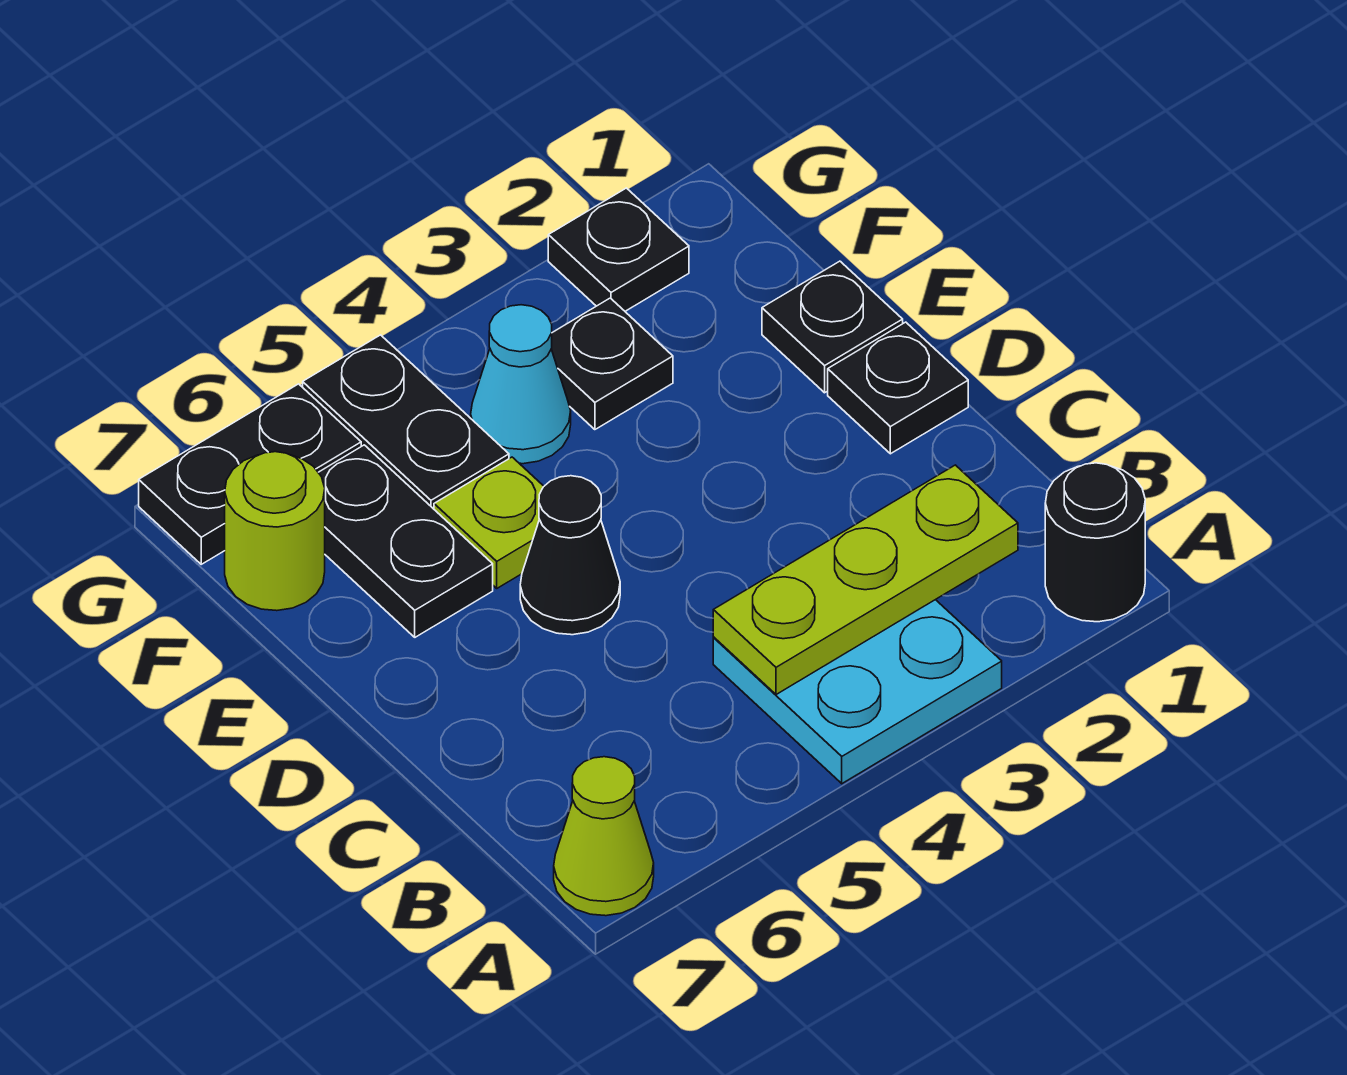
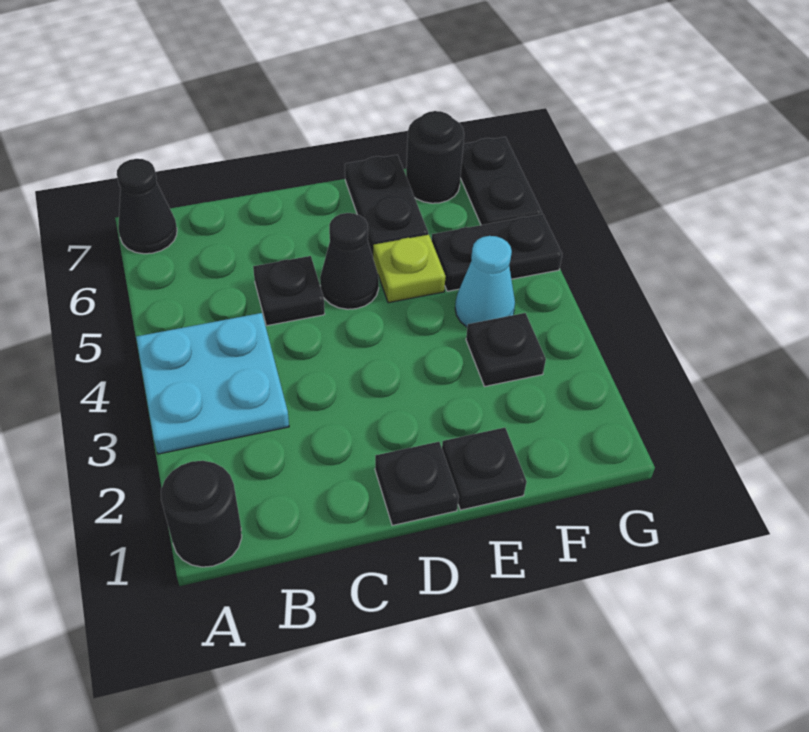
lime 1x1 cone [554,757,654,916] -> black 1x1 cone [117,159,177,254]
lime 1x3 plate [713,465,1018,695] -> none
black 1x2 plate [318,445,493,637] -> black 1x2 plate turned to [345,155,428,256]
lime 1x1 round brick [225,452,325,611] -> black 1x1 round brick [406,111,464,203]
black 1x1 plate [548,188,689,311] -> black 1x1 plate moved to [253,256,325,326]

